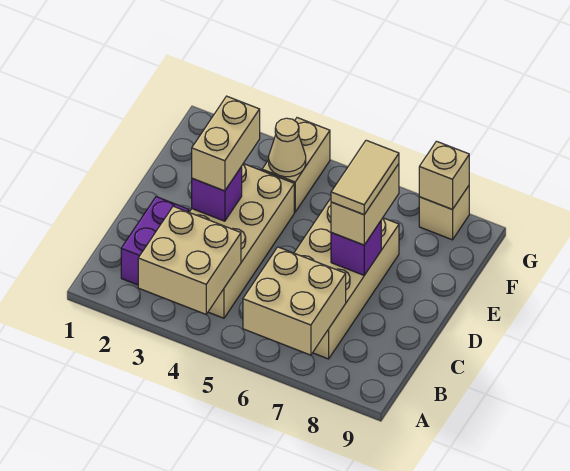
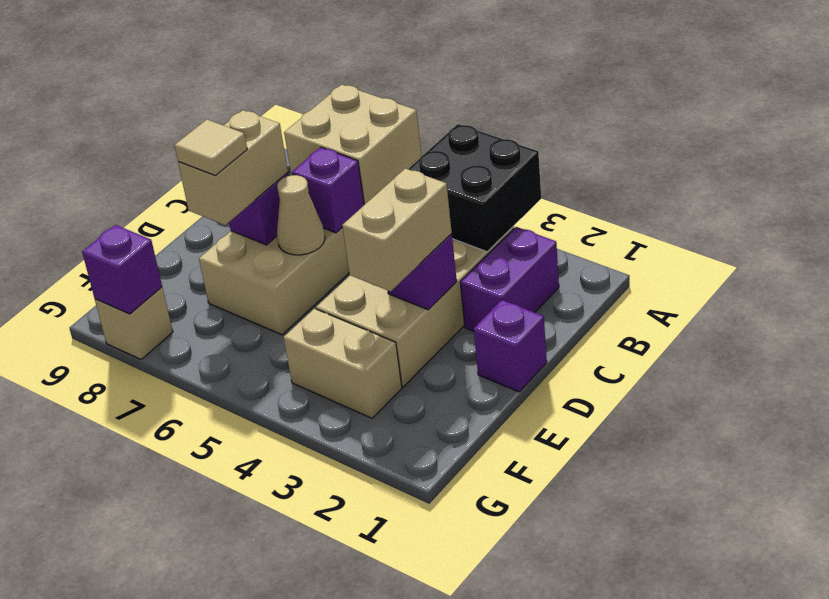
tan 2x2 brick [138,206,241,314] -> black 2x2 brick [408,124,541,252]
none -> purple 1x1 brick [292,147,364,233]
none -> purple 1x1 brick [474,300,547,392]
tan 1x2 tile [331,140,399,215] -> tan 1x1 tile [175,120,247,175]
tan 1x2 brick [262,118,330,212] -> tan 1x2 brick turned to [284,309,402,418]
tan 1x1 cone [269,118,306,177] -> tan 1x1 cone moved to [277,175,325,255]
tan 1x1 brick [419,141,469,209] -> purple 1x1 brick [82,225,162,314]

